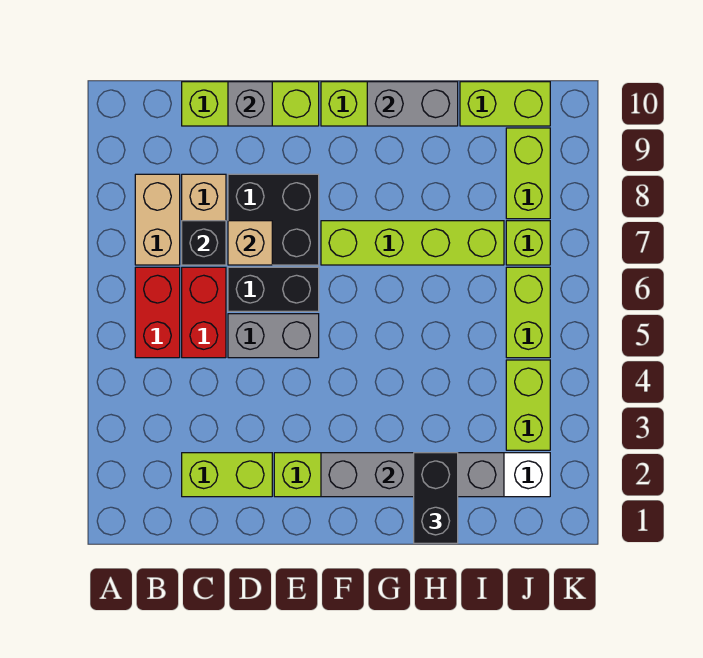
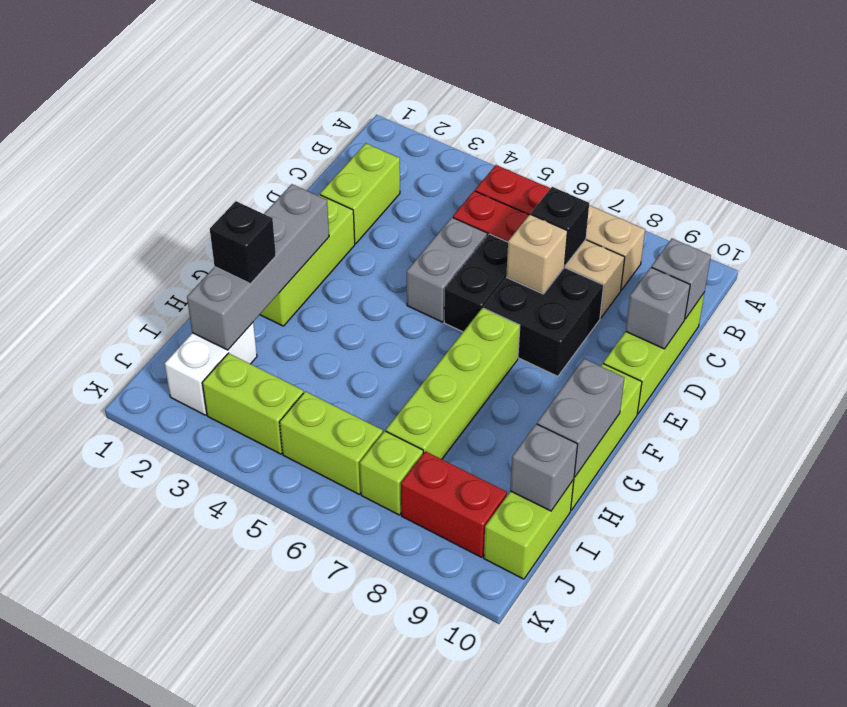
none -> grey 1x1 brick [652,239,711,319]
black 1x2 brick [414,453,458,543] -> black 1x1 brick [210,201,276,284]
none -> grey 1x1 brick [510,424,578,511]
lime 1x2 brick [506,128,550,219] -> red 1x2 brick [401,451,507,557]

